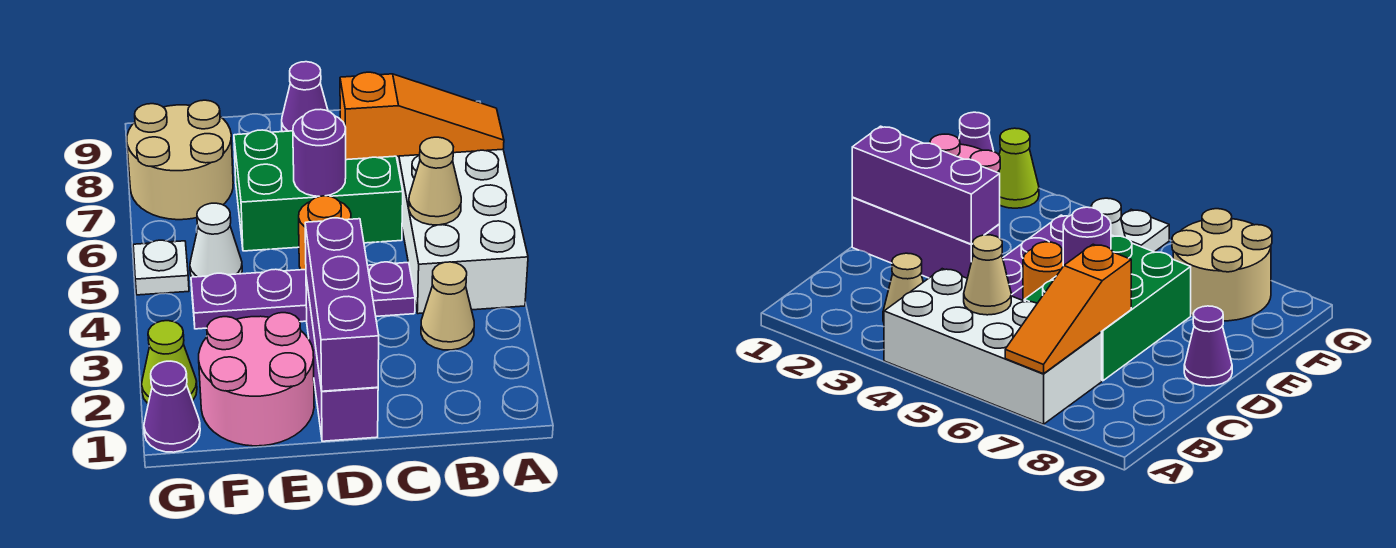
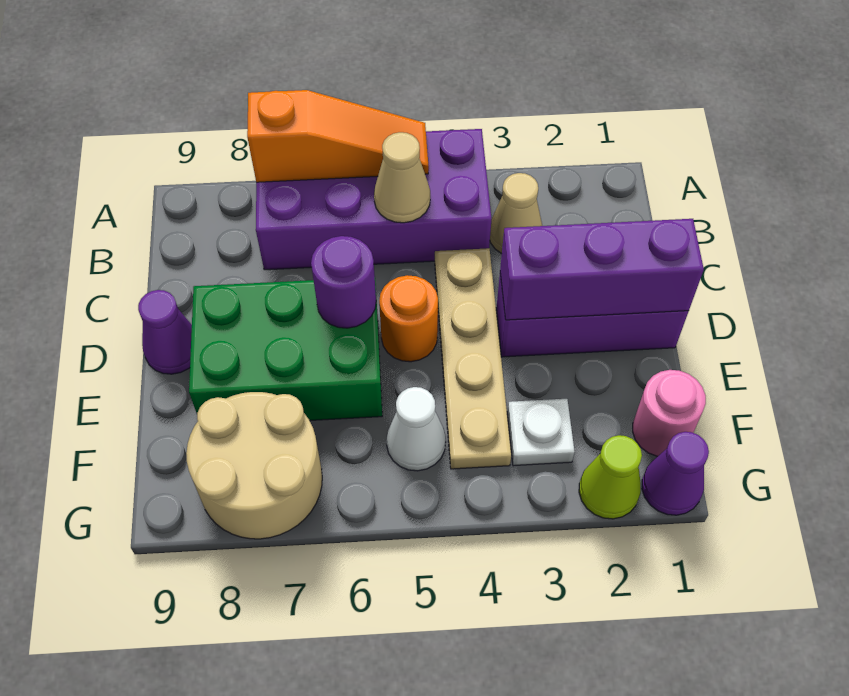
white 2x4 brick [396,149,528,314] -> purple 2x4 brick [256,129,492,270]
orange 1x3 slope [340,72,504,160] -> orange 1x3 slope turned to [247,90,429,182]
purple 1x4 plate [191,262,415,329] -> tan 1x4 plate [435,248,511,469]
green 2x3 brick [234,130,403,251] -> green 2x3 brick turned to [189,280,382,421]
pink 2x2 round brick [199,313,314,446] -> pink 1x1 round brick [633,370,706,456]
white 1x1 plate [133,240,189,295] -> white 1x1 plate moved to [507,399,575,466]

